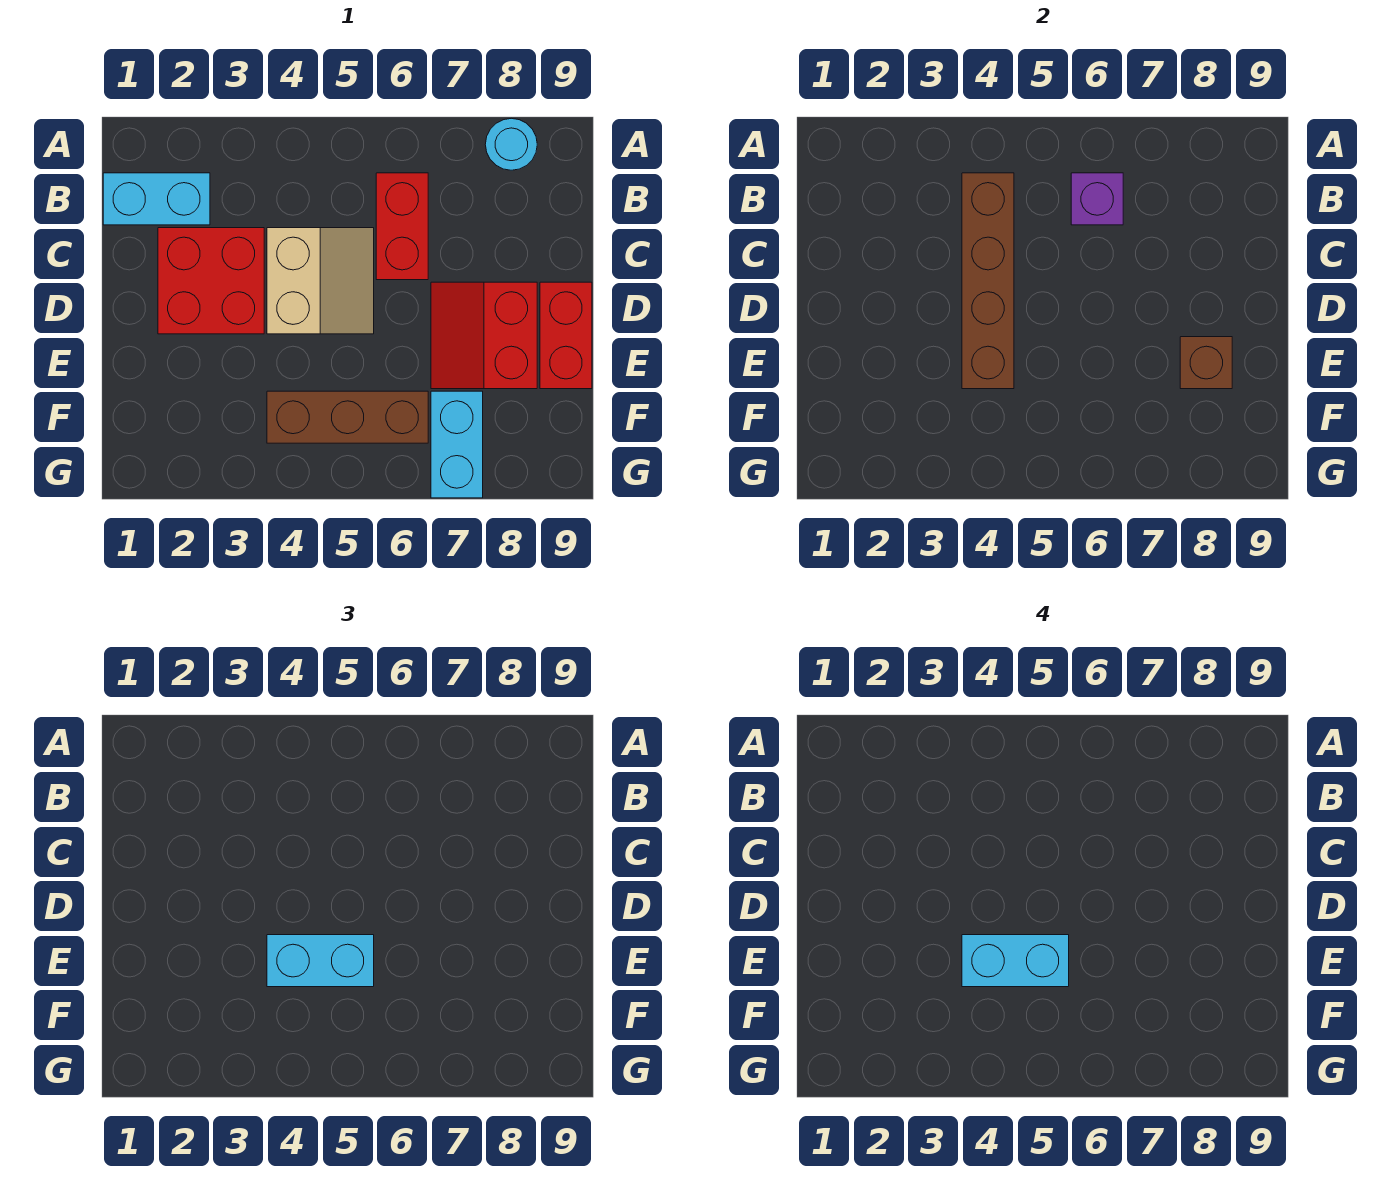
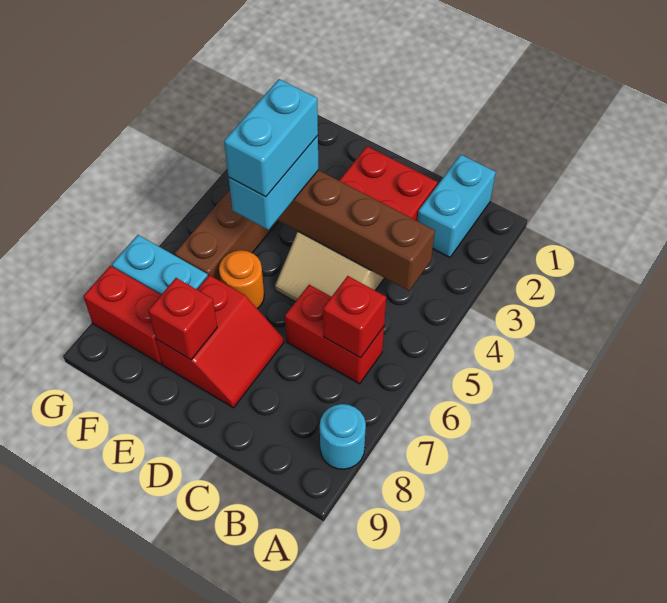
purple 1x1 brick [1071,173,1123,225] -> red 1x1 brick [323,276,386,358]
red 2x2 slope [431,282,537,389] -> red 2x2 slope turned to [156,275,284,408]
red 1x2 brick [540,282,592,389] -> red 1x2 brick moved to [83,266,162,364]
none -> orange 1x1 round brick [219,250,264,309]
brown 1x1 brick [1180,337,1232,389] -> red 1x1 brick [148,278,217,360]

